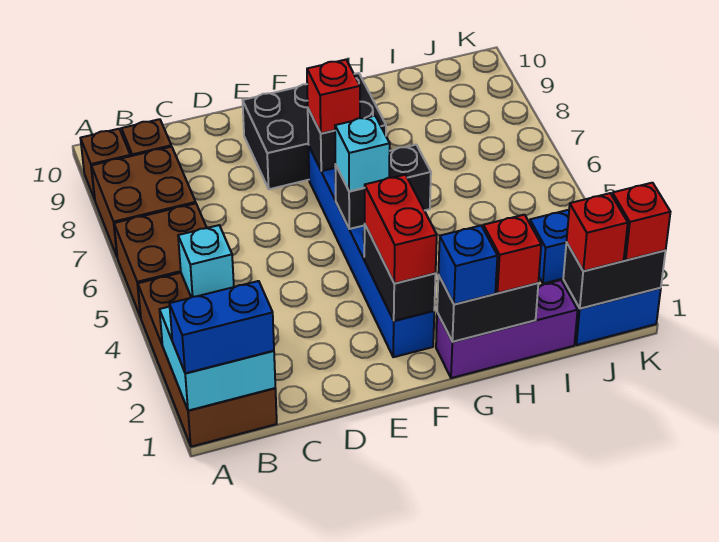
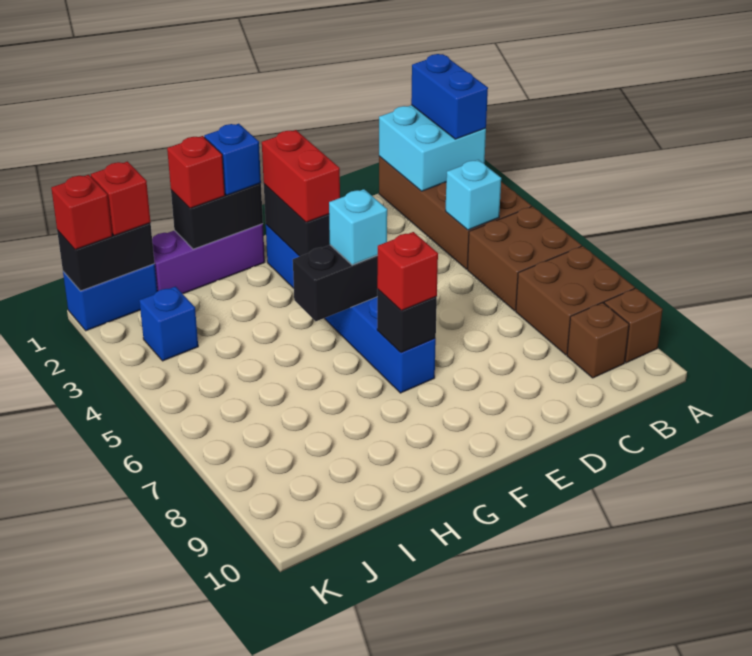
blue 1x2 brick [169,281,274,373] -> blue 1x2 brick turned to [411,54,488,139]
black 2x3 brick [243,73,386,189] -> none

